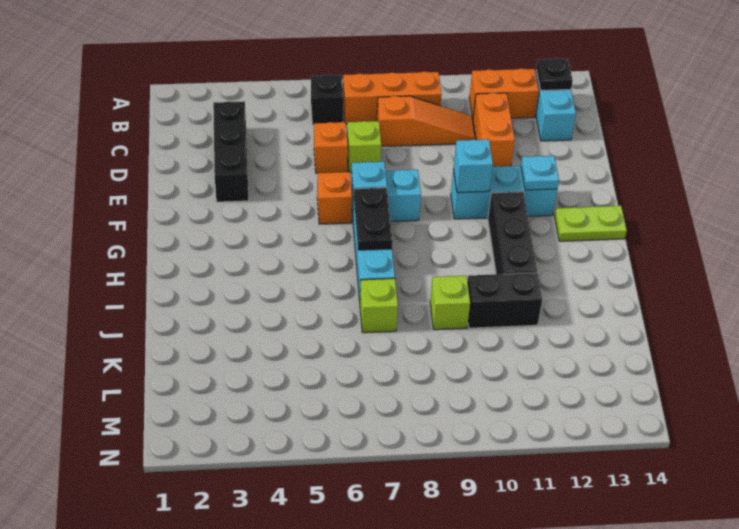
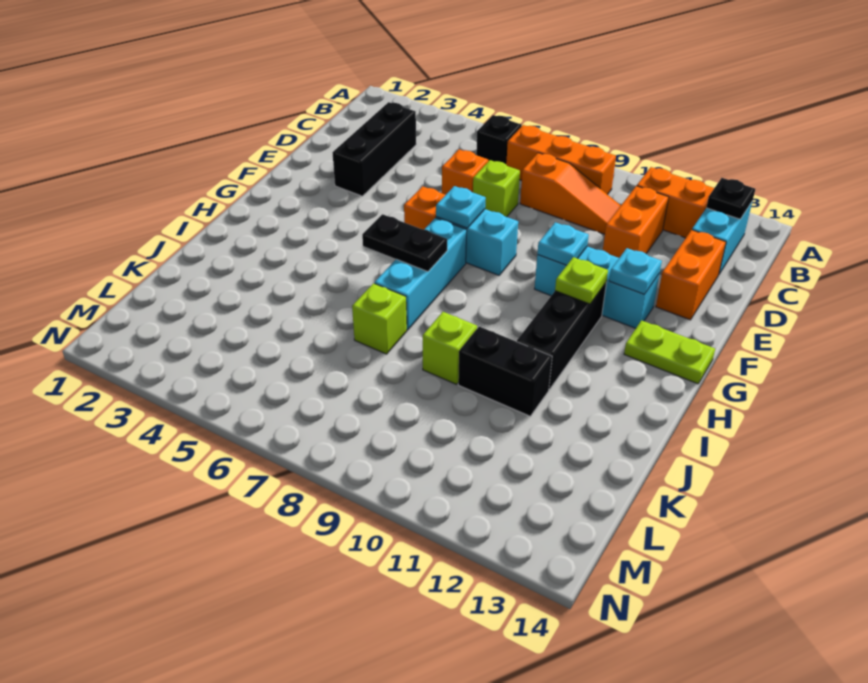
none -> orange 1x2 brick [656,230,726,320]
cyan 1x1 brick [454,139,493,193] -> cyan 1x1 plate [537,222,589,265]
black 1x2 plate [354,188,393,250] -> black 1x2 plate turned to [362,214,447,272]
none -> lime 1x1 plate [555,257,608,304]

